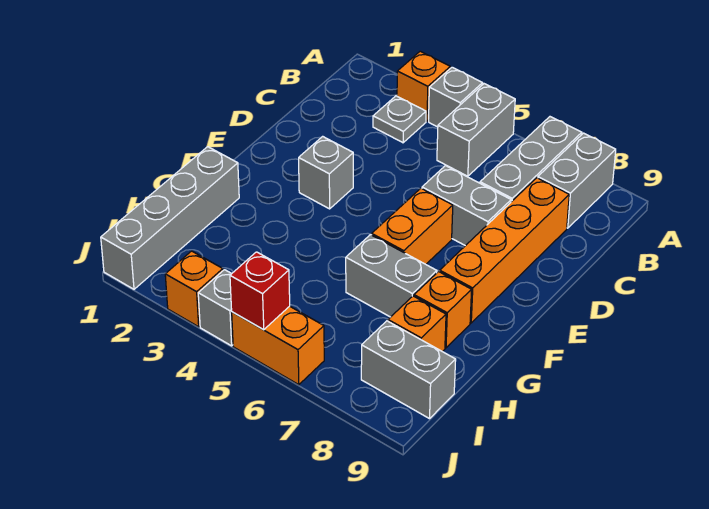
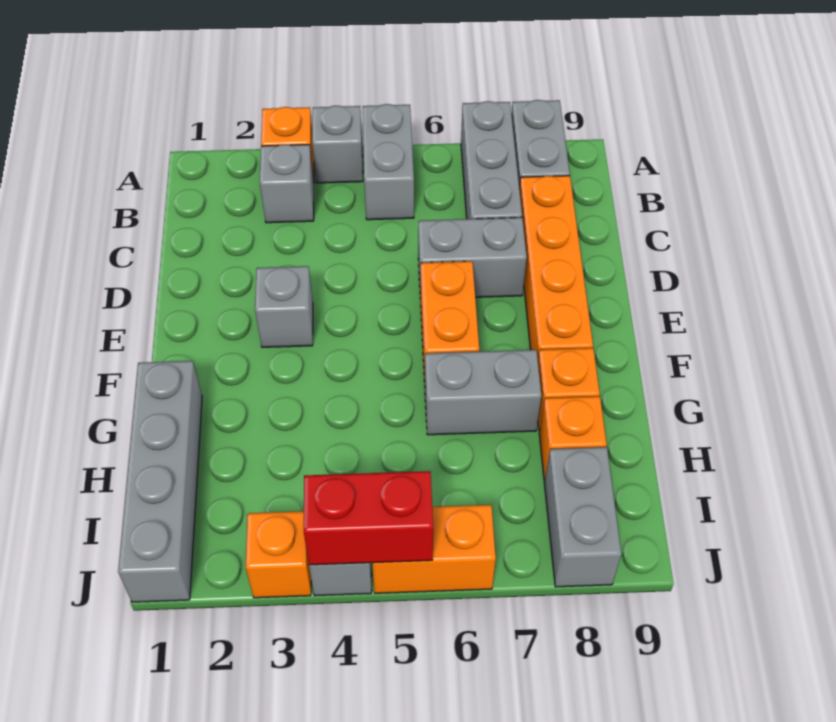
grey 1x1 plate [373,96,426,143] -> grey 1x1 brick [260,144,314,223]
grey 1x2 brick [361,321,456,419] -> grey 1x2 brick turned to [544,447,622,587]
red 1x1 brick [230,252,290,330] -> red 1x2 brick [304,471,433,565]

